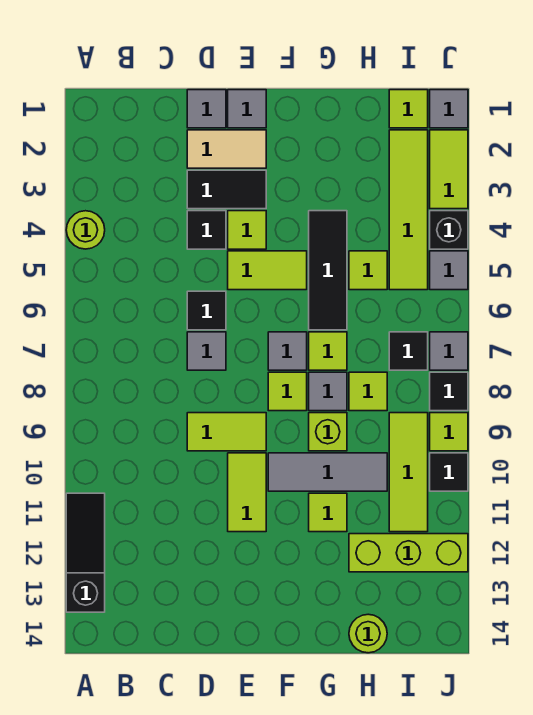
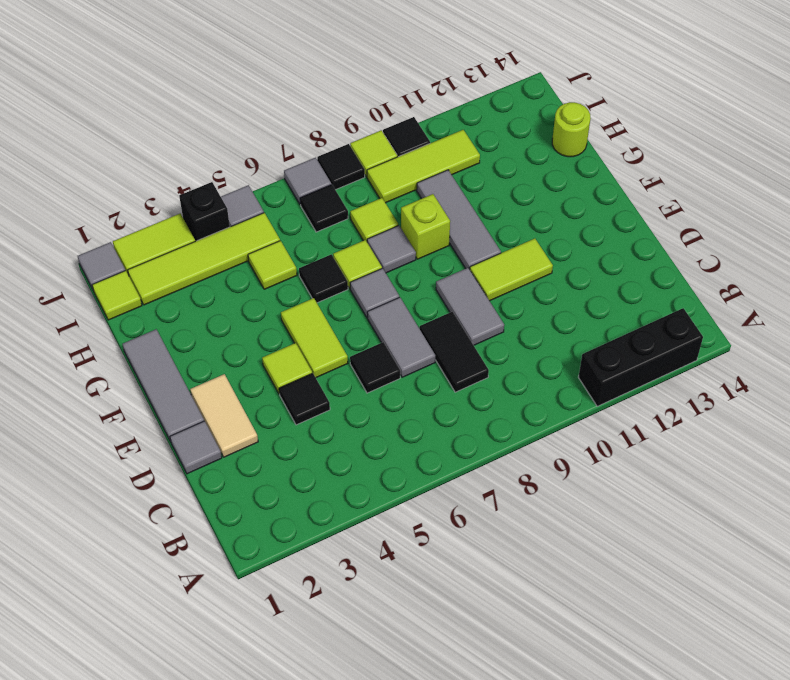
lime 1x1 round brick [66,211,105,249] -> none
black 1x3 slope [66,493,105,612] -> black 1x3 brick [578,308,703,406]
black 1x2 tile [187,170,266,209] -> black 1x2 tile moved to [420,312,489,392]
grey 1x1 tile [187,332,226,370] -> grey 1x2 tile [367,297,435,377]
lime 1x2 tile [187,413,266,451] -> grey 1x2 tile [436,268,504,345]
grey 1x1 tile [228,90,266,128] -> grey 1x3 tile [123,329,204,442]
lime 1x1 tile [268,372,307,411] -> none
black 1x3 tile [309,211,347,330] -> black 1x1 tile [299,254,348,303]
lime 1x1 tile [309,493,347,532] -> none
lime 1x3 brick [349,534,468,572] -> none

